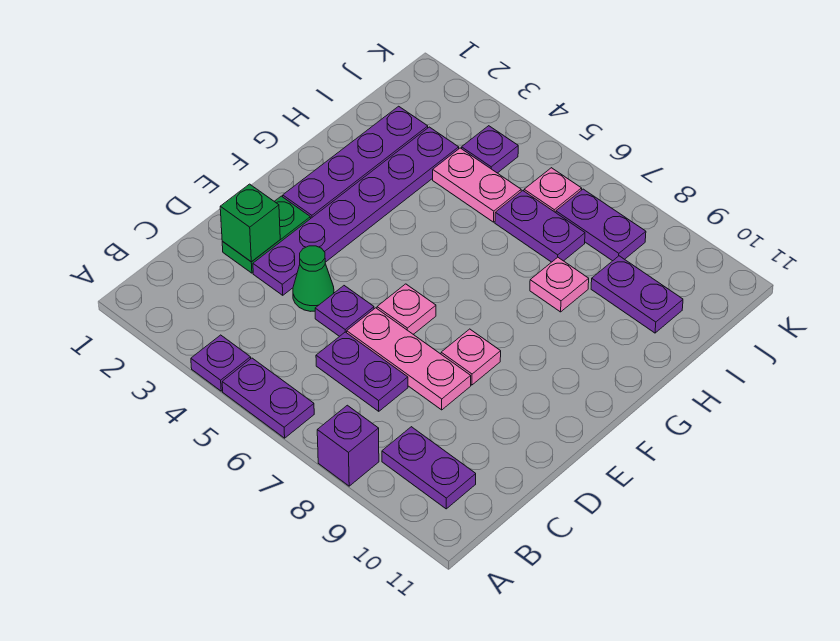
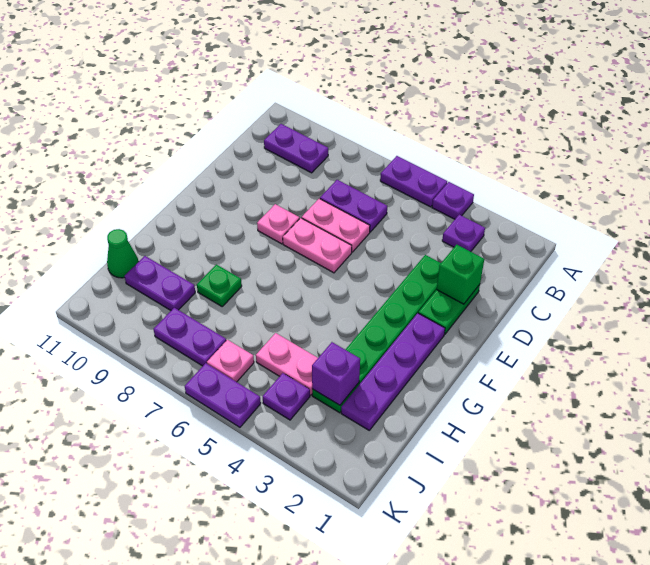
purple 1x1 brick [317,405,379,486] -> purple 1x1 brick moved to [312,342,360,405]
purple 1x6 plate [253,127,459,295] -> green 1x6 plate [312,255,441,413]
green 1x1 cone [293,246,334,311] -> green 1x1 cone moved to [107,229,138,278]
purple 1x1 plate [315,286,374,336] -> purple 1x1 plate moved to [442,215,485,252]
pink 1x3 plate [347,308,471,410] -> pink 1x2 plate [302,199,370,252]
pink 1x1 plate [377,284,436,334] -> pink 1x2 plate [283,218,352,273]
pink 1x1 plate [530,257,589,312] -> green 1x1 plate [197,265,242,306]
purple 1x2 plate [495,191,585,262] -> purple 1x2 plate moved to [185,363,261,427]

